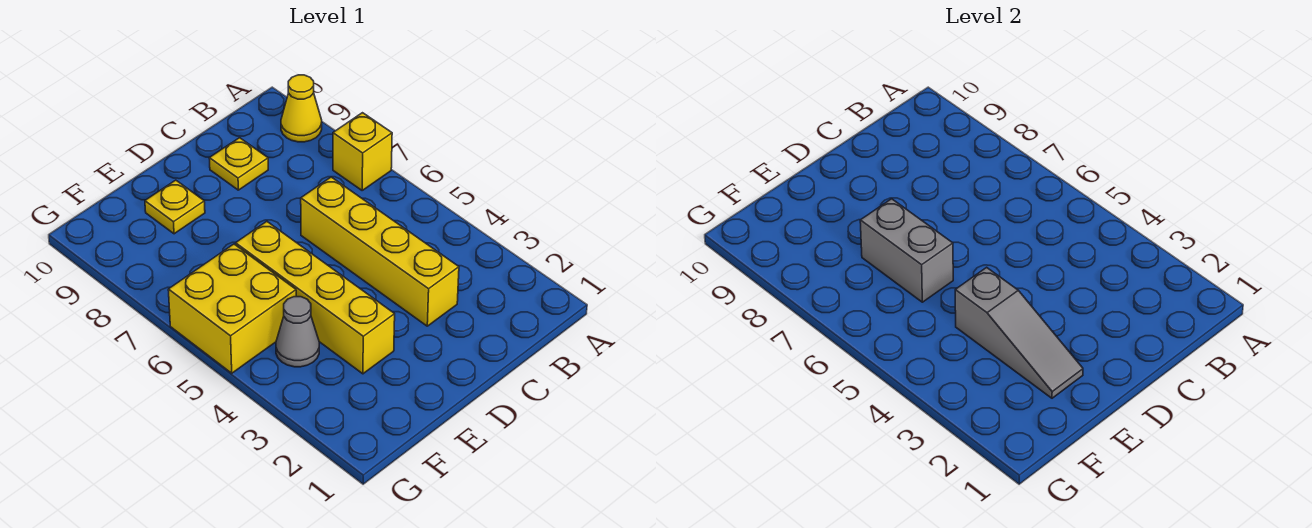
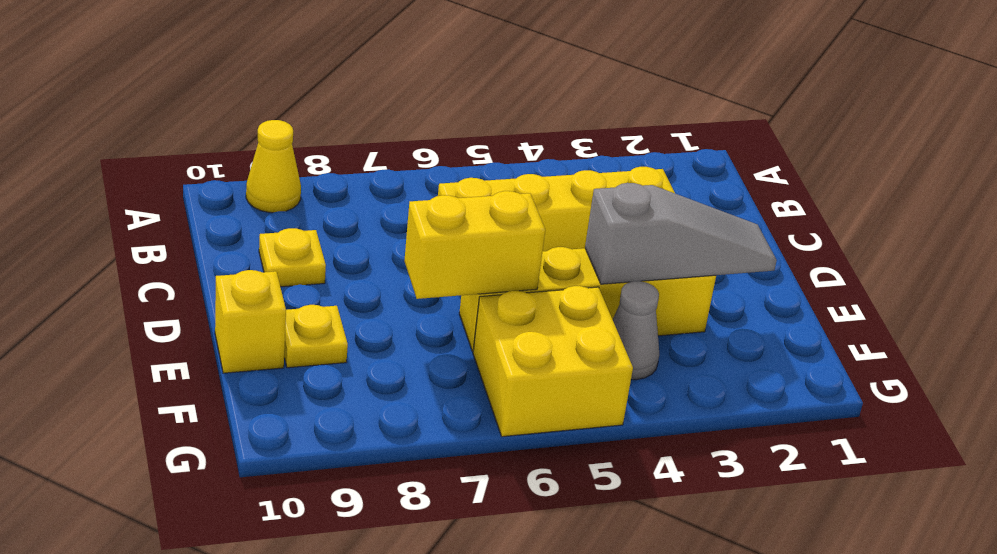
yellow 1x1 brick [333,113,392,190] -> yellow 1x1 brick moved to [215,270,286,373]
grey 1x2 brick [860,199,953,302] -> yellow 1x2 brick [404,191,545,299]

